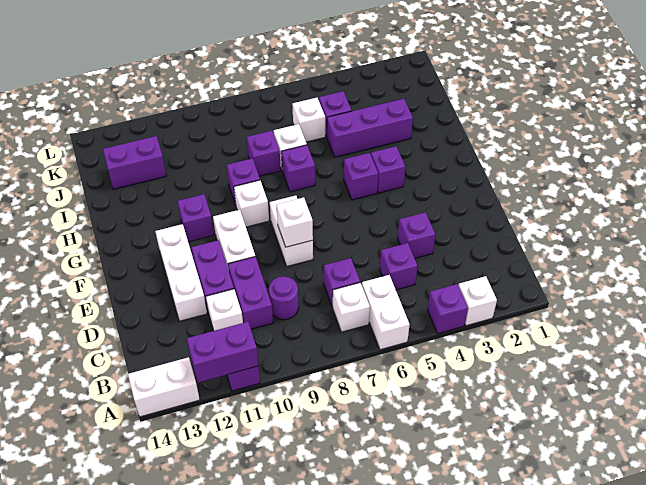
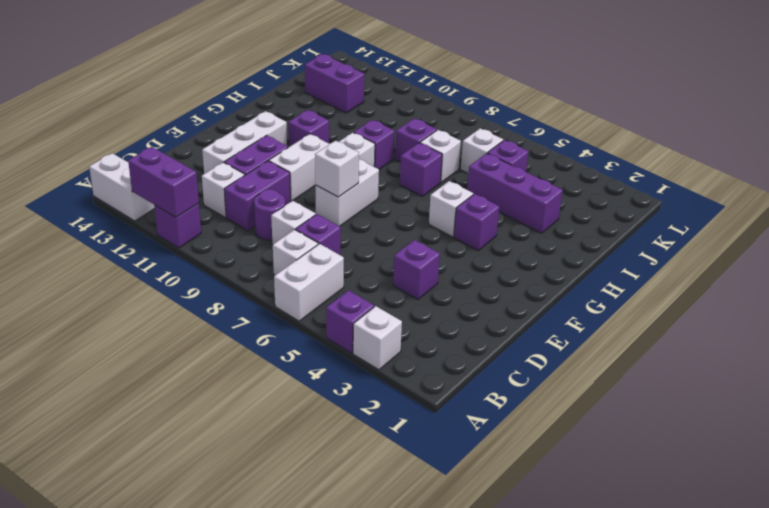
purple 1x1 brick [380,243,418,290] -> none
none -> white 1x1 brick [271,201,316,245]
purple 1x1 brick [344,153,378,200] -> white 1x1 brick [429,181,473,237]

